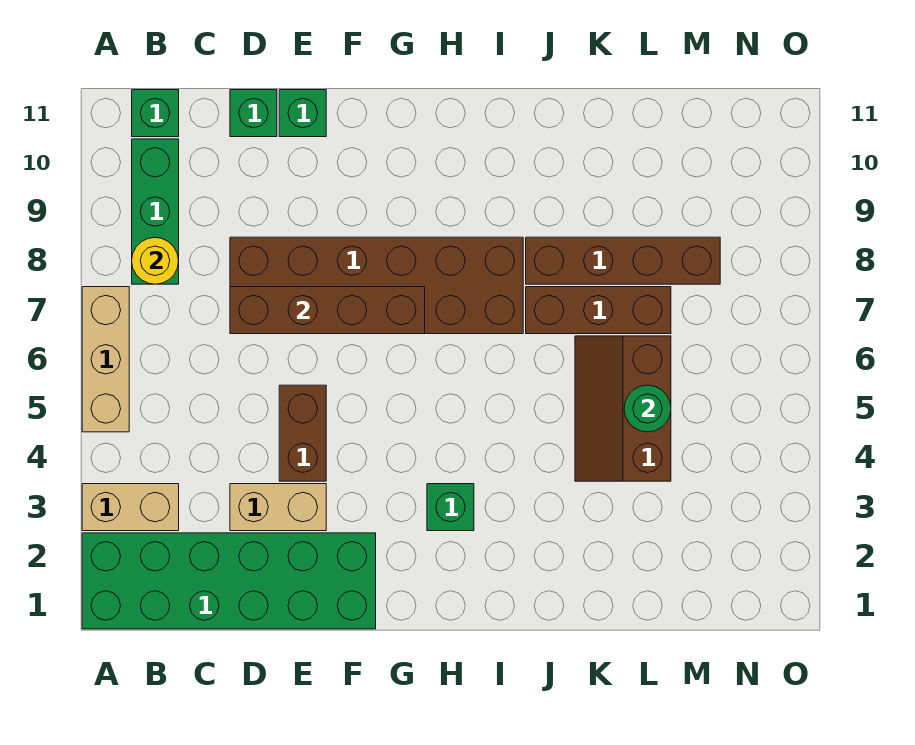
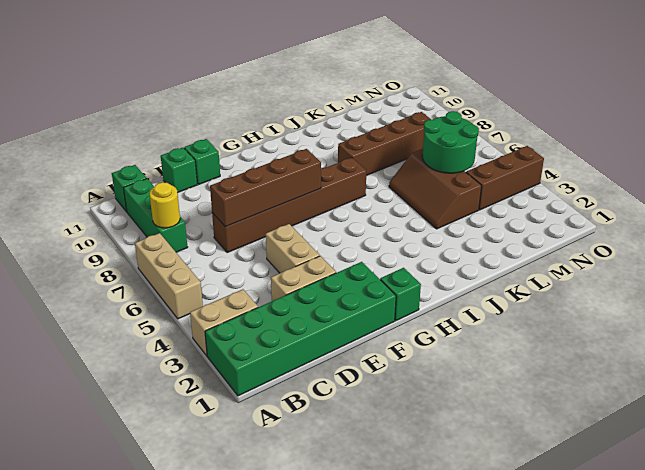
brown 2x6 brick [230,237,523,334] -> brown 1x6 brick [212,158,366,253]
brown 1x2 brick [279,385,326,481] -> tan 1x2 brick [266,224,320,273]
green 1x1 brick [427,484,474,531] -> green 1x1 brick moved to [380,268,421,321]
brown 1x3 brick [526,287,671,334] -> brown 1x3 brick moved to [466,146,544,210]
green 1x1 round brick [624,385,671,432] -> green 2x2 round brick [422,111,479,173]

